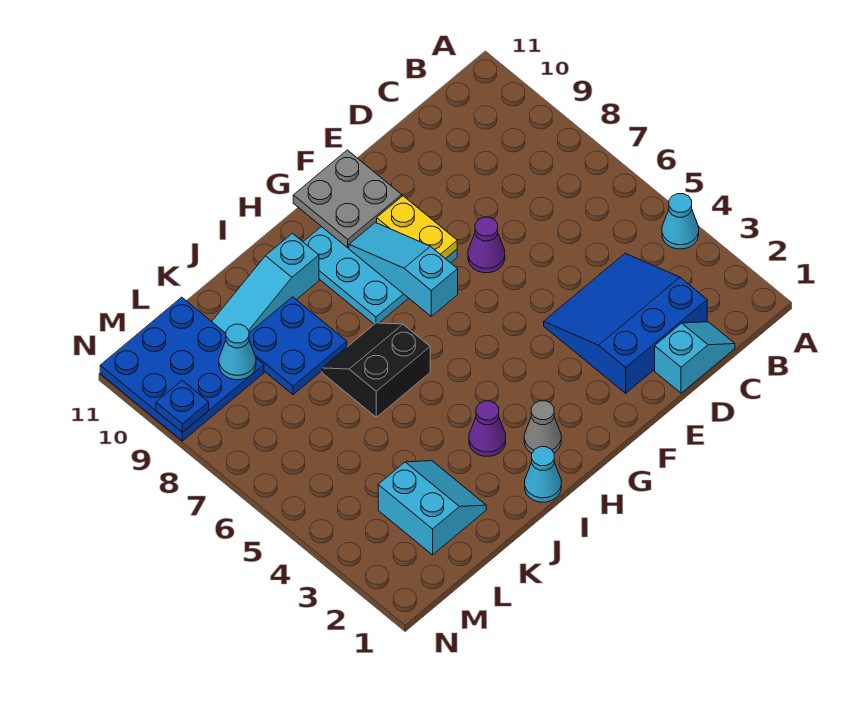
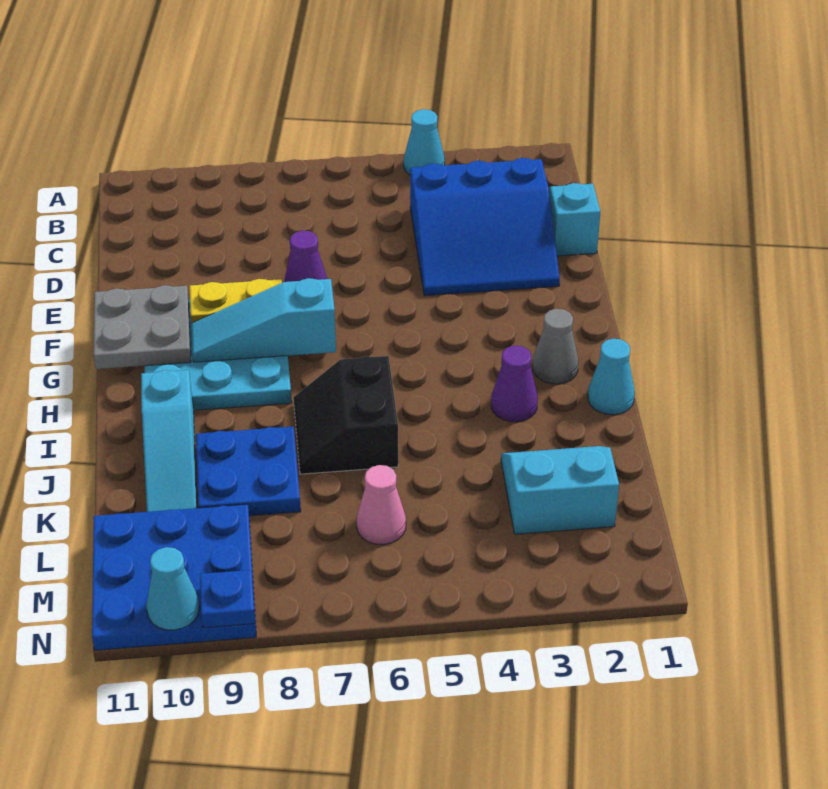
blue 3x3 slope [544,253,707,393] -> blue 3x3 slope turned to [410,158,560,296]
none -> pink 1x1 cone [357,465,406,545]
cyan 1x1 cone [219,324,256,380] -> cyan 1x1 cone moved to [146,547,199,630]

